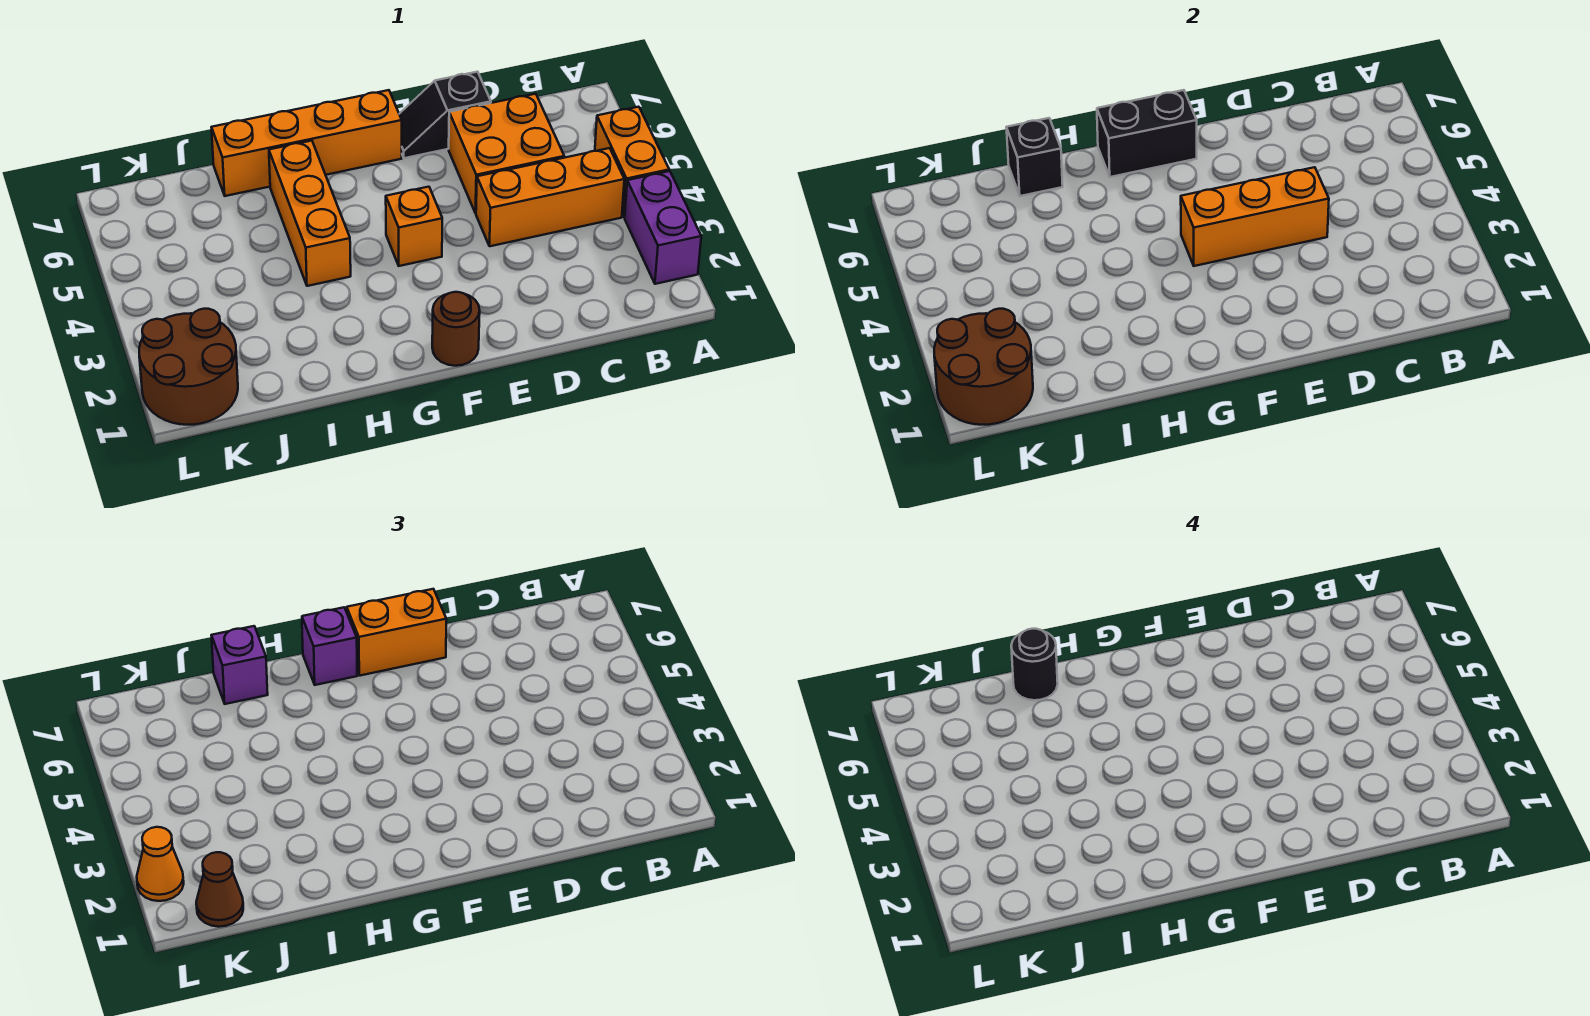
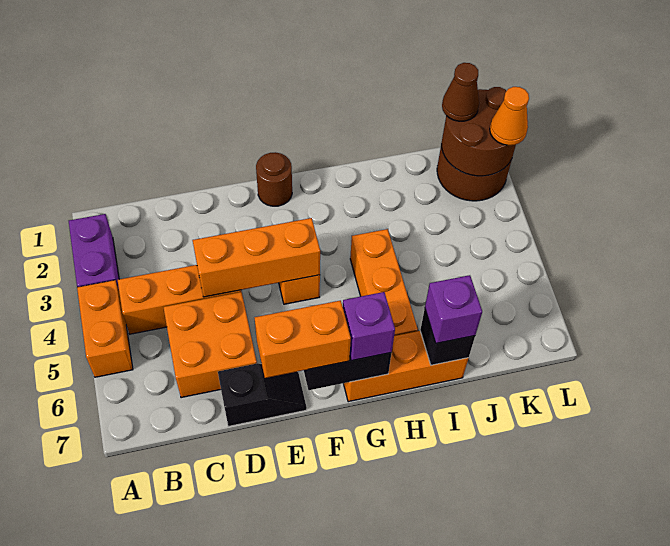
orange 1x4 brick [211,90,402,196] -> orange 1x3 brick [343,331,469,402]
black 1x1 round brick [1011,629,1058,700] -> none

